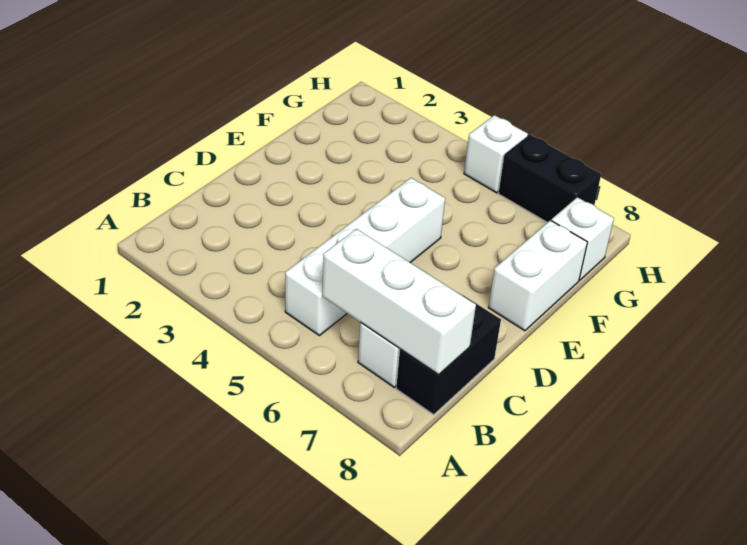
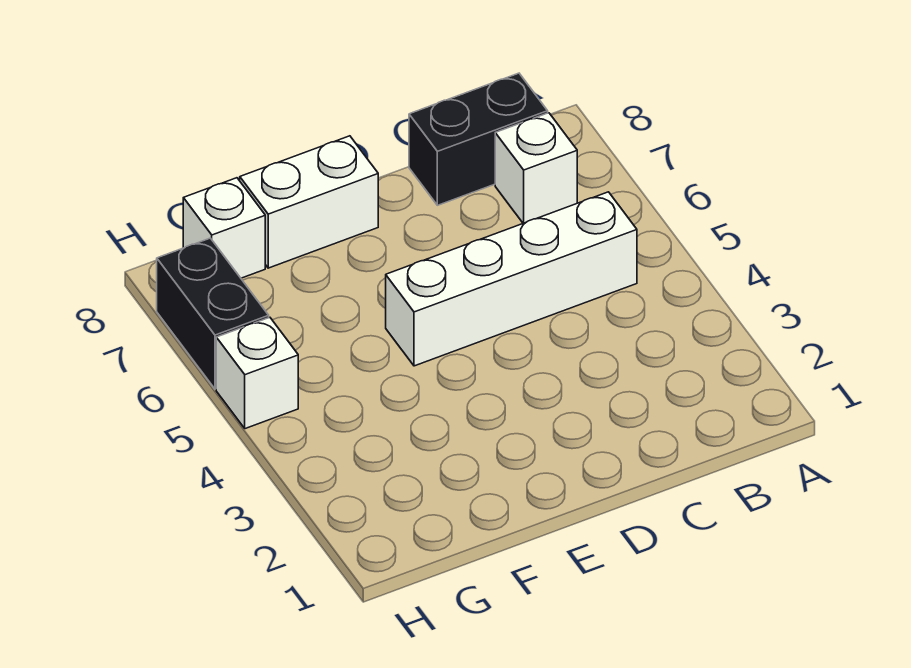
white 1x3 brick [322,229,476,375] -> none

